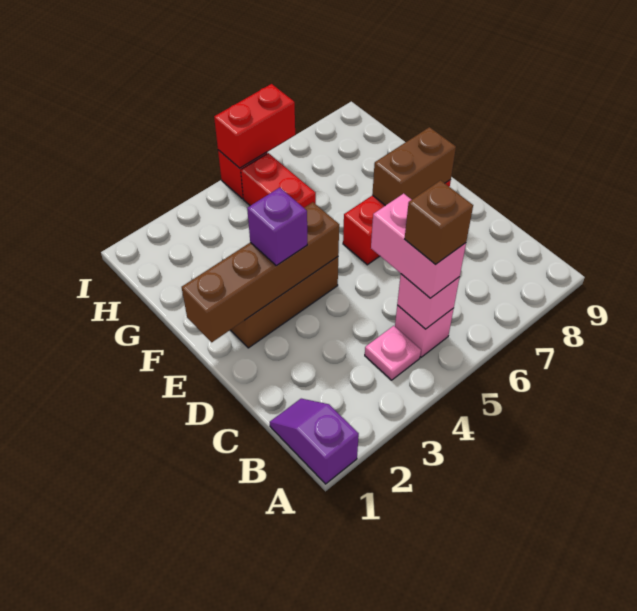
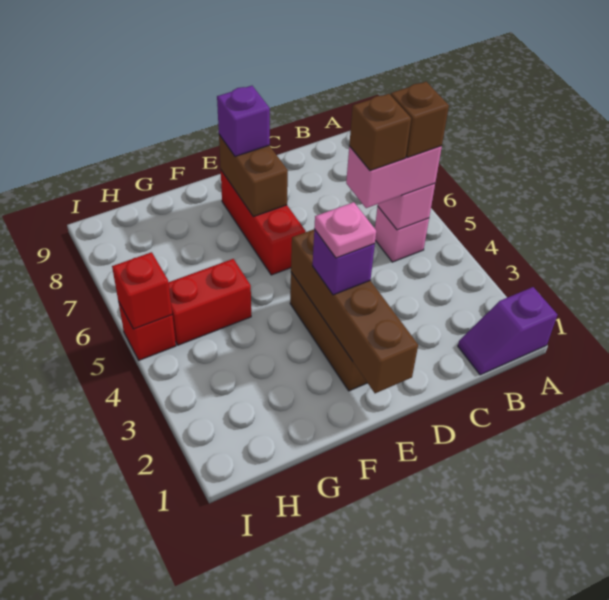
pink 1x1 plate [365,326,421,380] -> pink 1x1 plate moved to [314,202,376,258]
none -> brown 1x1 brick [349,94,411,171]
none -> purple 1x1 brick [217,86,270,156]
red 1x2 brick [214,84,295,168] -> red 1x1 brick [112,252,172,329]

